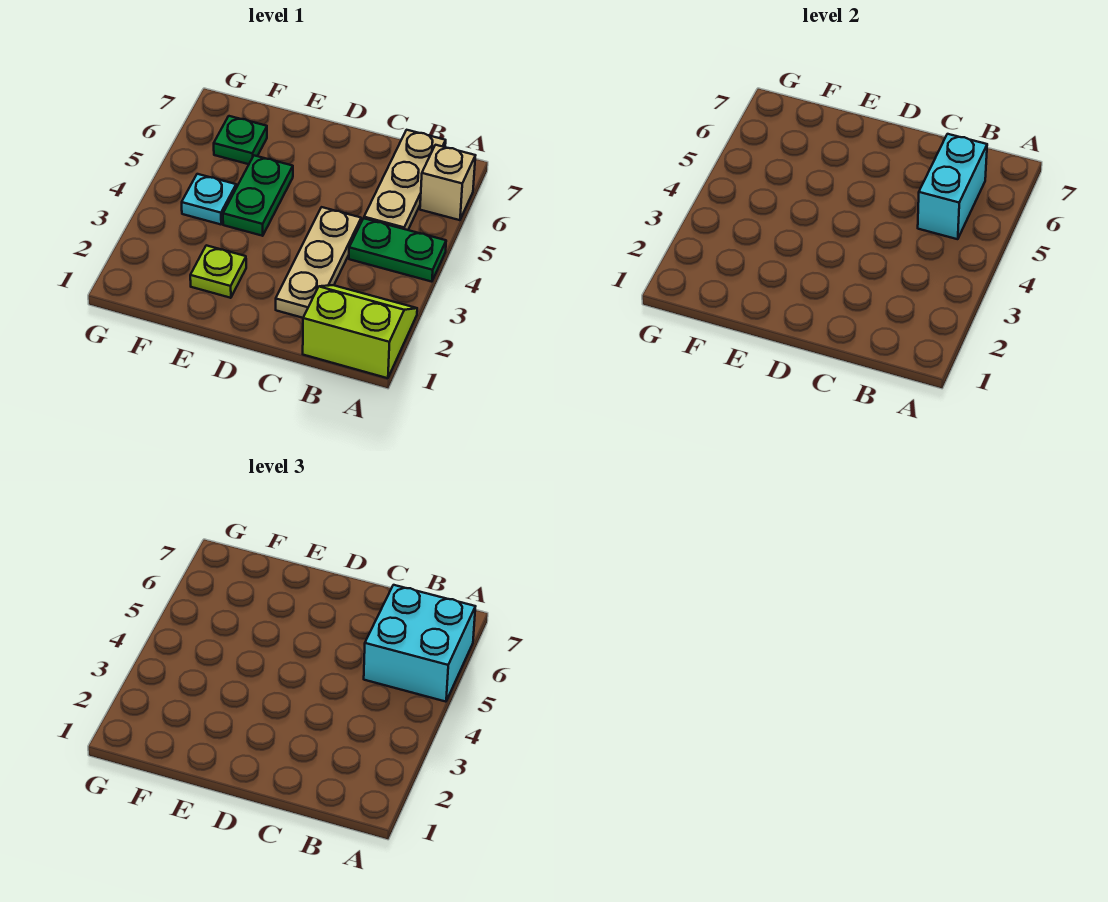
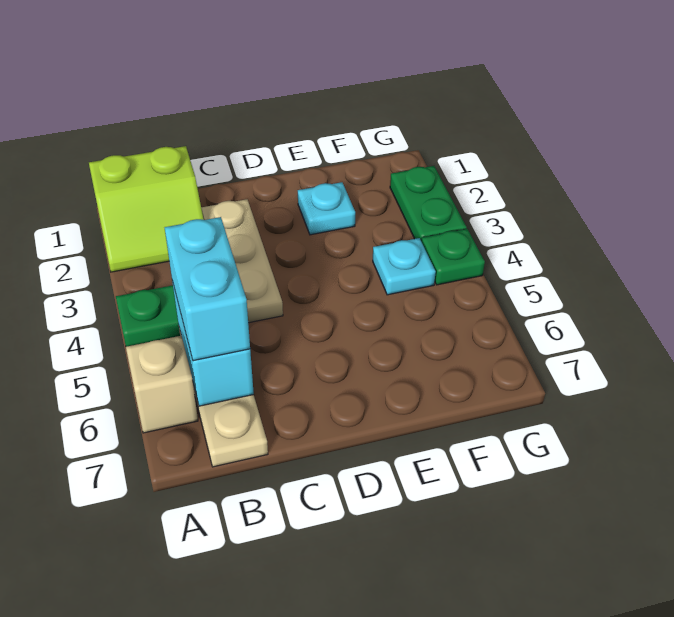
cyan 2x2 brick [364,585,475,702] -> cyan 1x2 brick [165,217,250,361]
lime 1x1 plate [190,245,246,298] -> cyan 1x1 plate [298,182,355,235]
green 1x2 plate [223,156,293,236] -> green 1x2 plate moved to [390,166,467,242]
green 1x1 plate [214,116,267,164] -> green 1x1 plate moved to [422,229,485,285]

